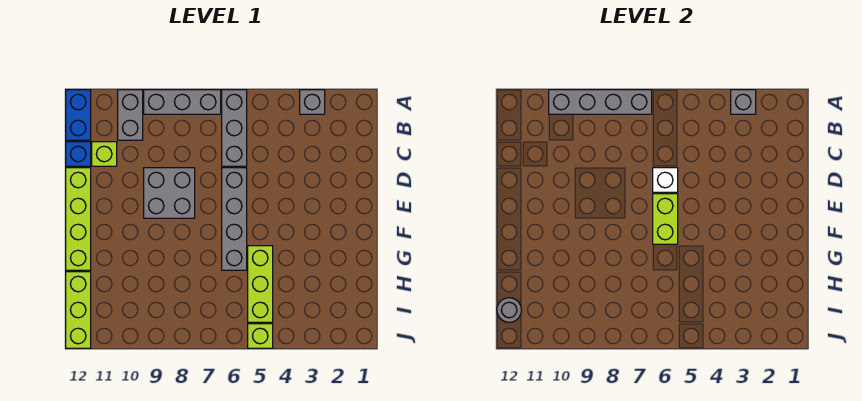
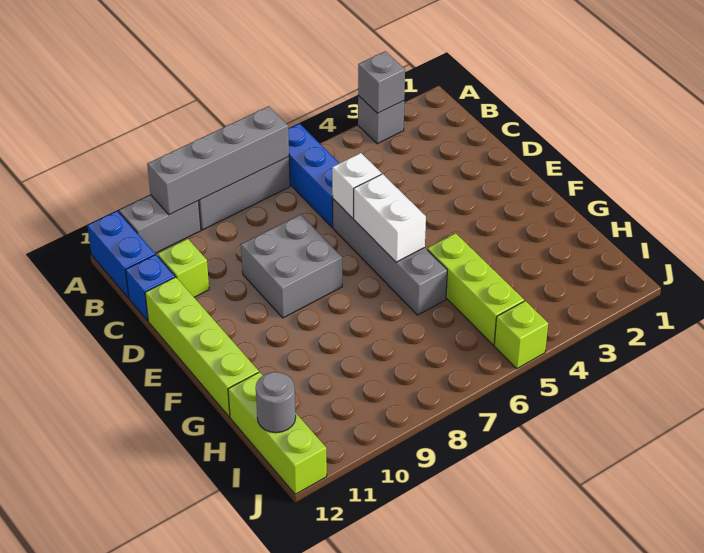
grey 1x3 brick [222,90,247,166] -> blue 1x3 brick [288,124,339,227]
grey 1x2 brick [118,90,143,140] -> grey 1x2 brick turned to [119,195,201,253]
lime 1x2 brick [653,194,678,244] -> white 1x2 brick [354,174,426,262]

